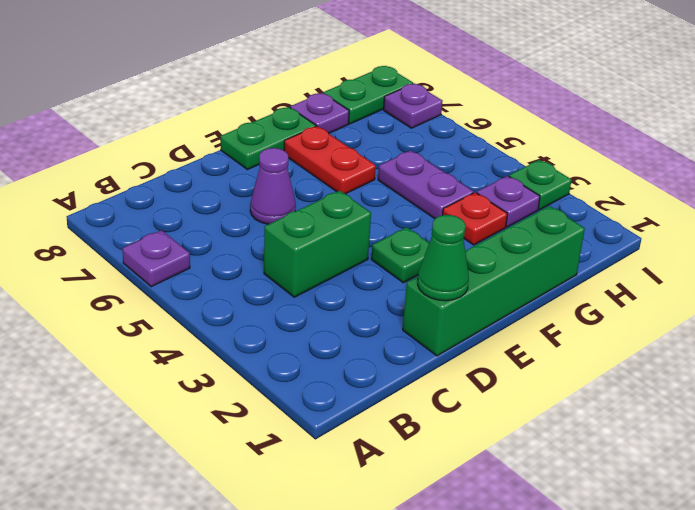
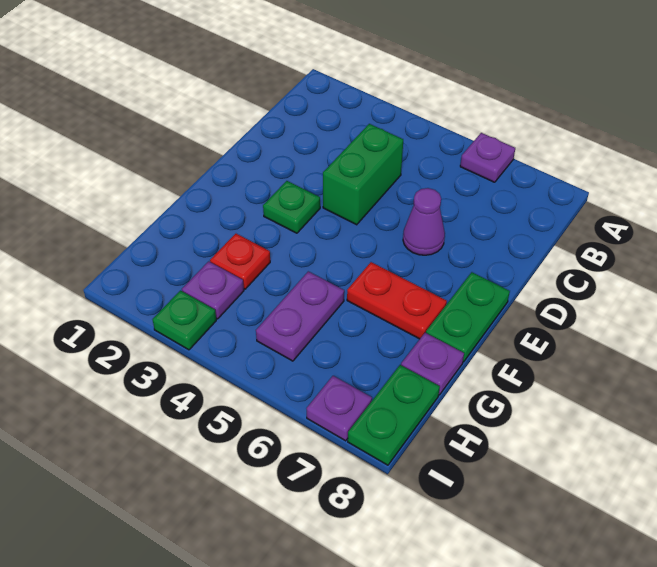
green 1x4 brick [403,206,585,356] -> none
green 1x1 cone [418,215,469,301] -> none
purple 1x2 plate [378,151,474,219] -> purple 1x2 plate turned to [256,271,344,361]

